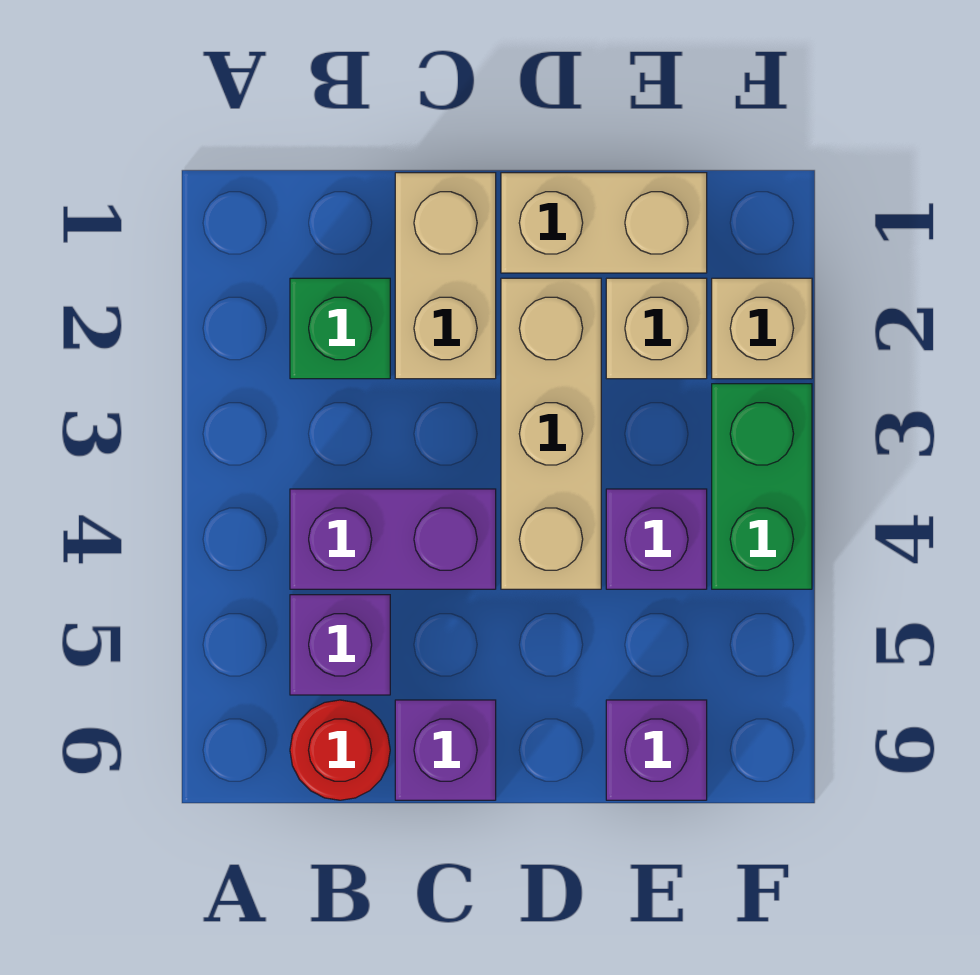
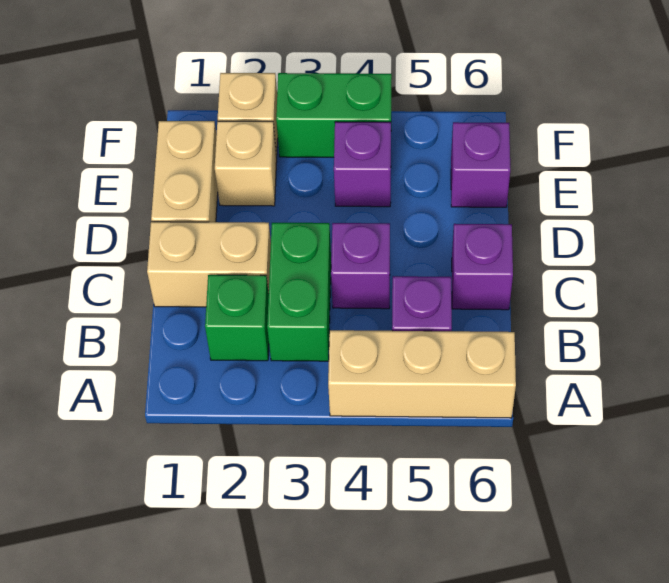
none -> green 1x2 brick [267,223,331,361]
purple 1x2 brick [290,489,496,589] -> purple 1x1 brick [331,223,390,309]
red 1x1 round brick [290,700,390,800] -> none
tan 1x3 brick [501,278,601,589] -> tan 1x3 brick moved to [328,330,516,418]

